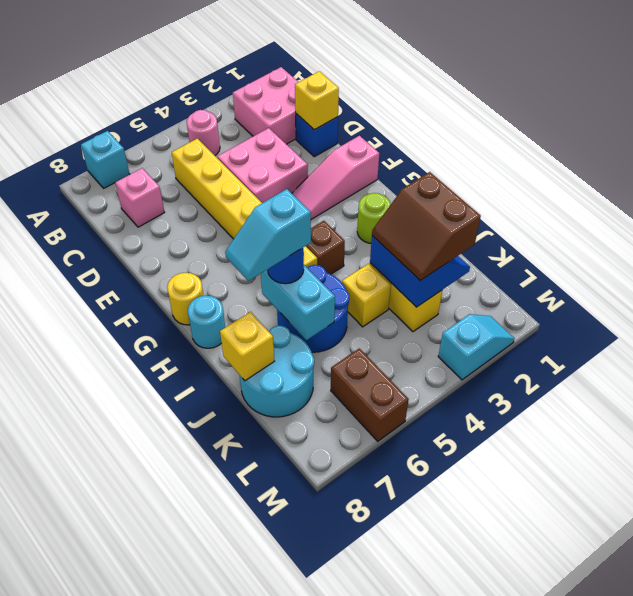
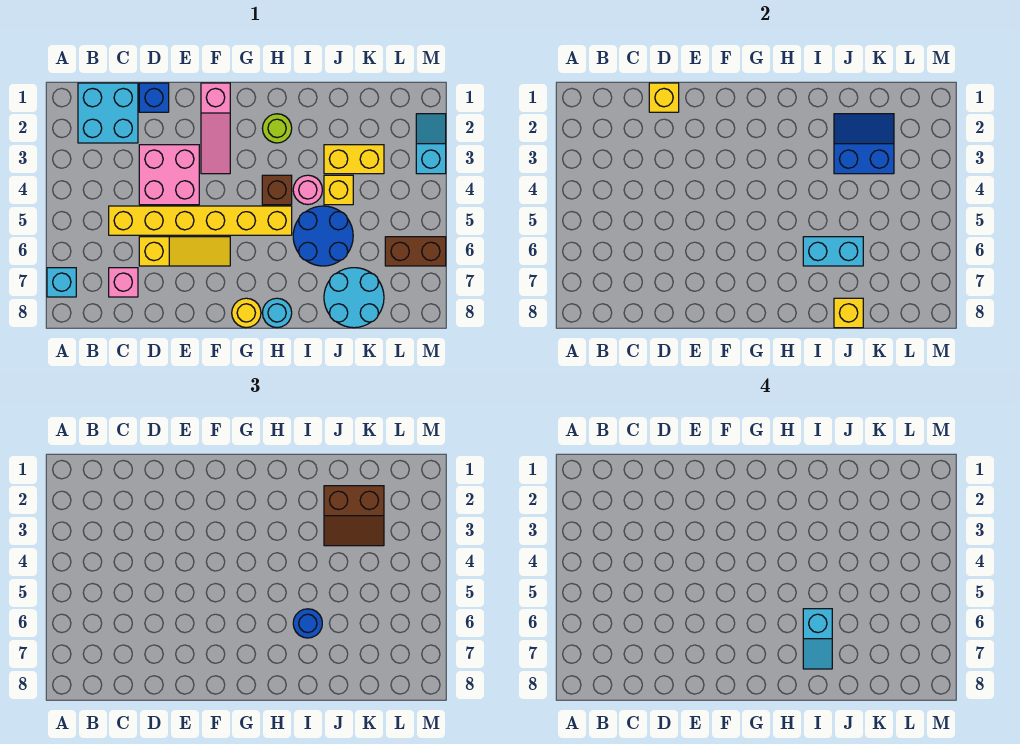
pink 2x2 brick [233,67,298,144] -> cyan 2x2 brick [78,83,138,143]
pink 1x1 round brick [187,110,220,155] -> pink 1x1 round brick moved to [293,175,322,205]
none -> yellow 1x3 slope [139,237,230,266]

